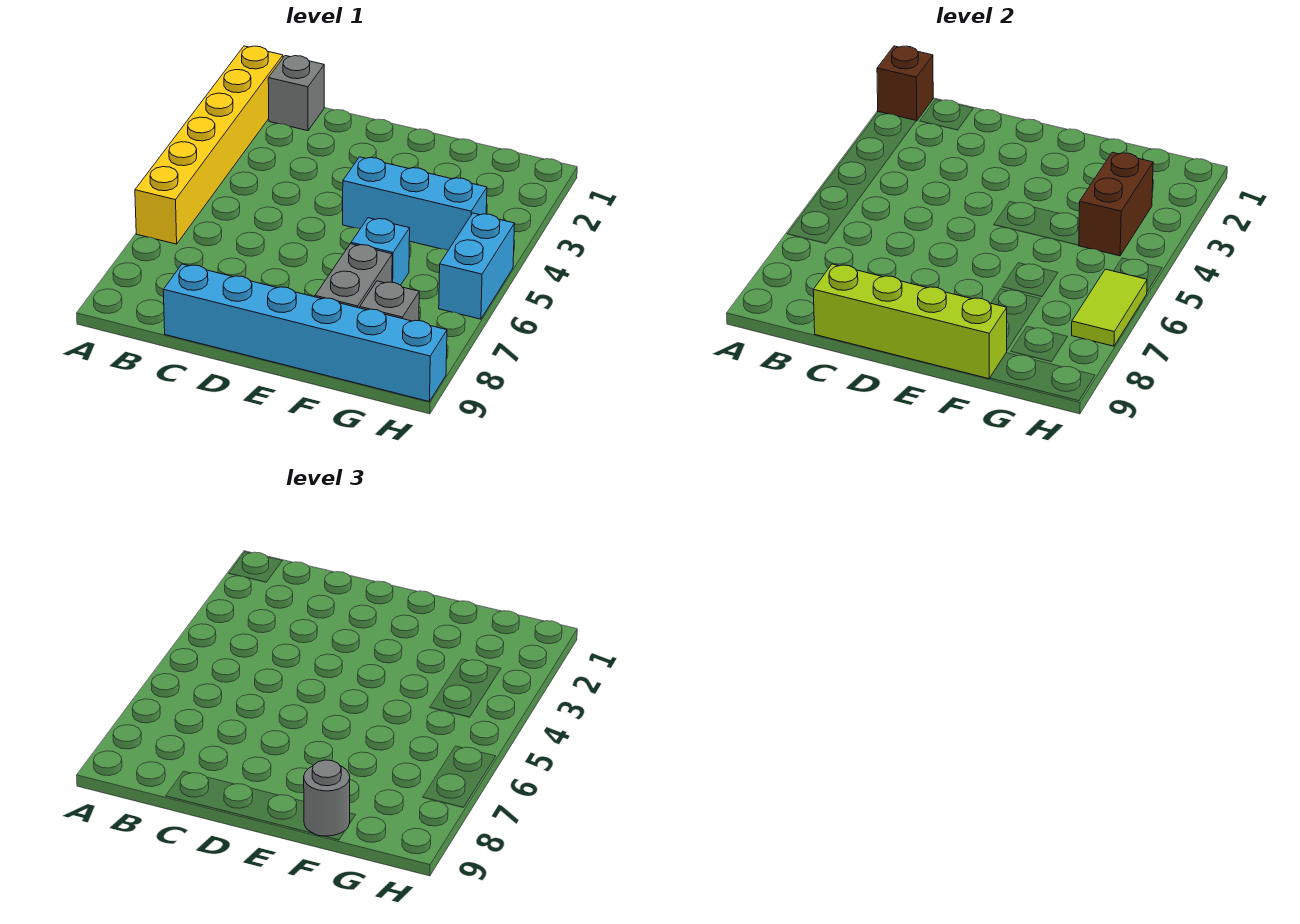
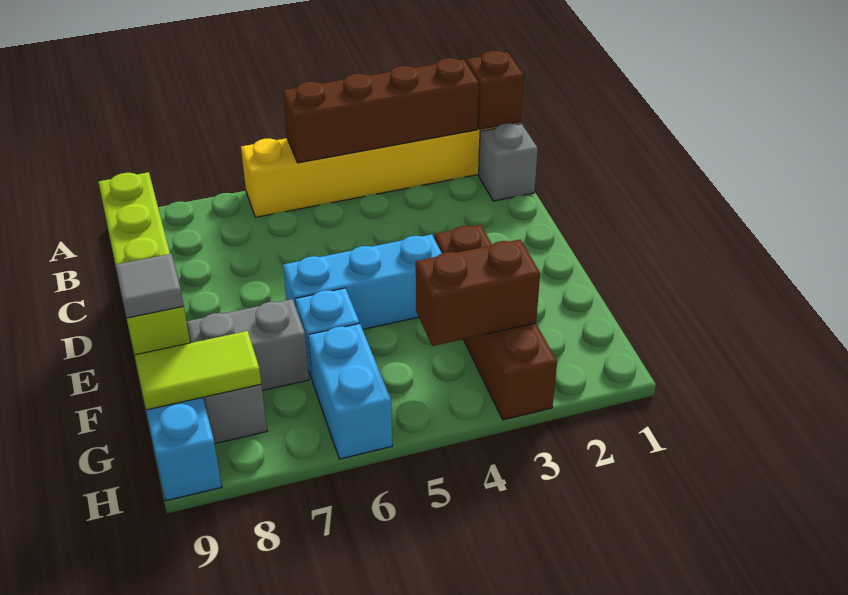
none -> brown 1x4 brick [283,58,479,163]
none -> brown 1x4 brick [434,225,557,420]
cyan 1x3 brick [343,157,487,250] -> cyan 1x3 brick turned to [283,234,442,329]
grey 1x1 round brick [304,760,350,836] -> grey 1x1 tile [115,254,184,318]
cyan 1x2 brick [439,213,515,319] -> cyan 1x2 brick turned to [308,324,392,459]
lime 1x2 tile [1072,269,1147,346] -> lime 1x2 tile moved to [135,331,261,410]

